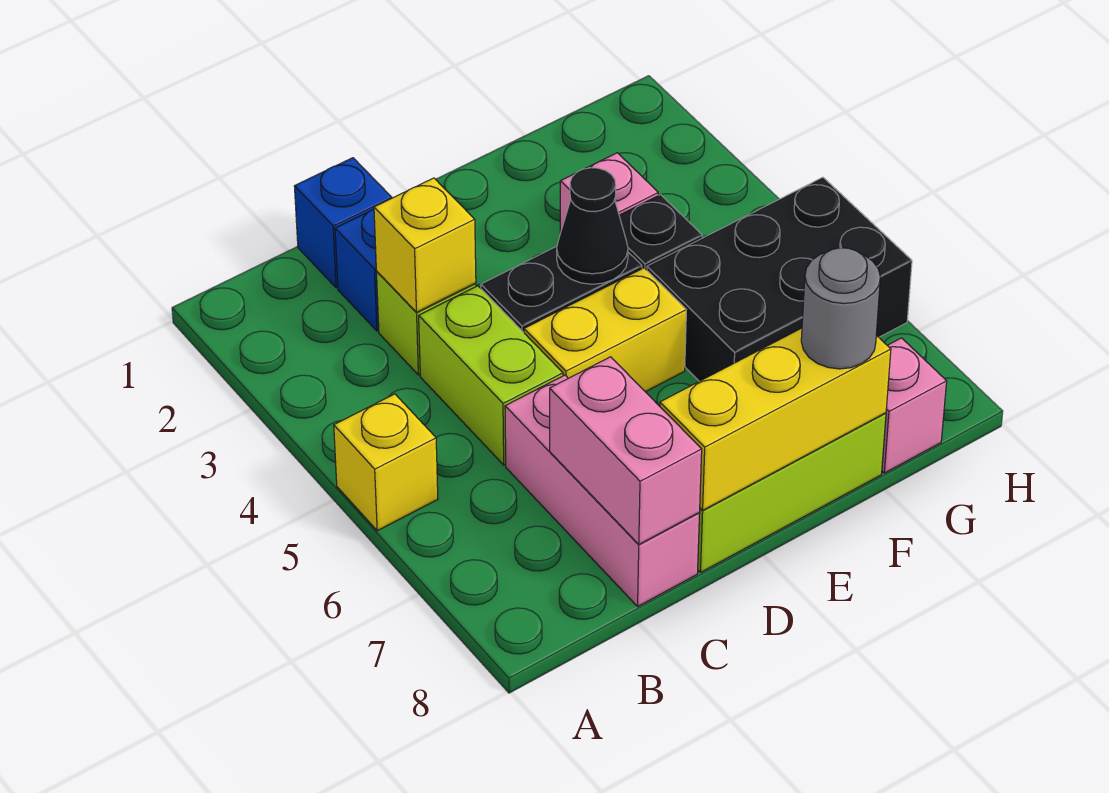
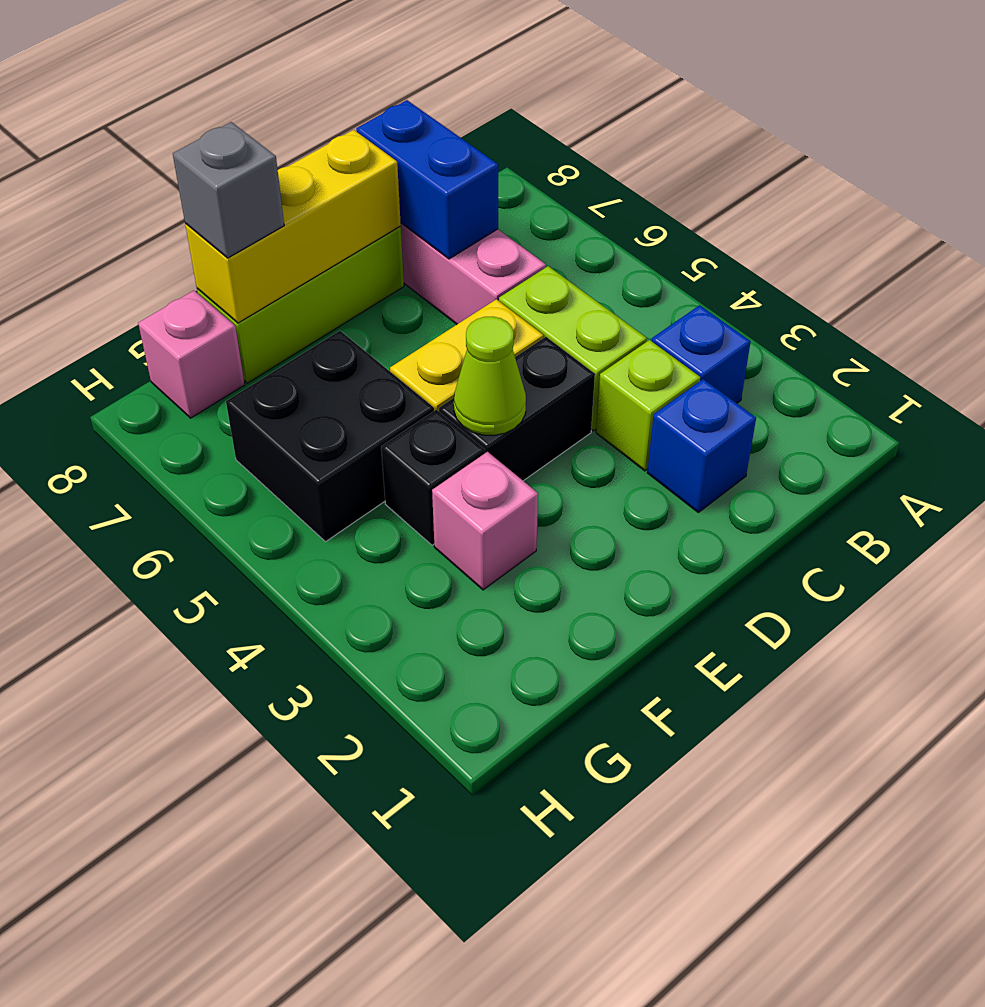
yellow 1x1 brick [334,394,438,531] -> none
blue 1x1 brick [294,158,392,288] -> blue 1x1 brick moved to [652,305,751,403]
yellow 1x1 brick [374,178,476,312] -> none
pink 1x2 brick [550,357,702,544] -> blue 1x2 brick [356,100,498,259]
black 1x1 cone [557,168,628,284] -> lime 1x1 cone [454,317,526,435]
black 2x3 brick [647,177,912,381] -> black 2x2 brick [226,331,434,542]
grey 1x1 round brick [801,248,880,369] -> grey 1x1 brick [173,122,284,258]

